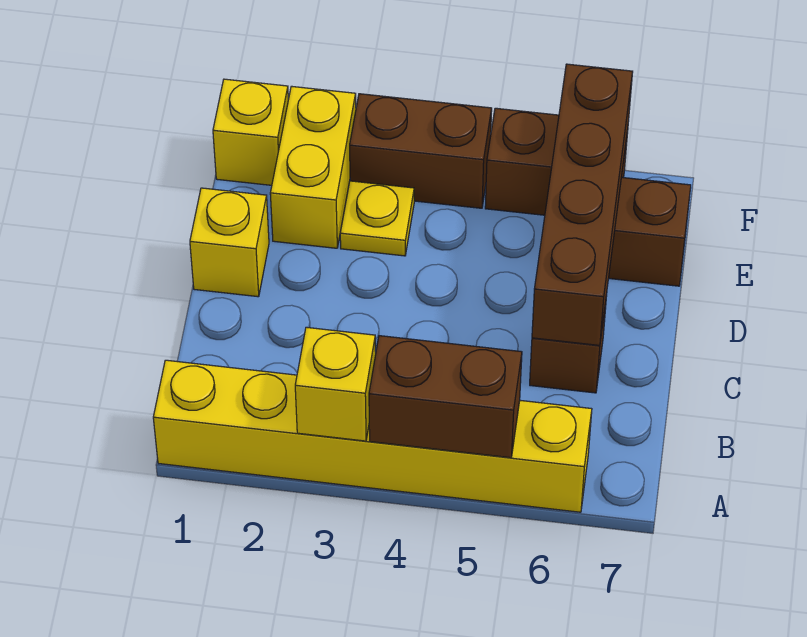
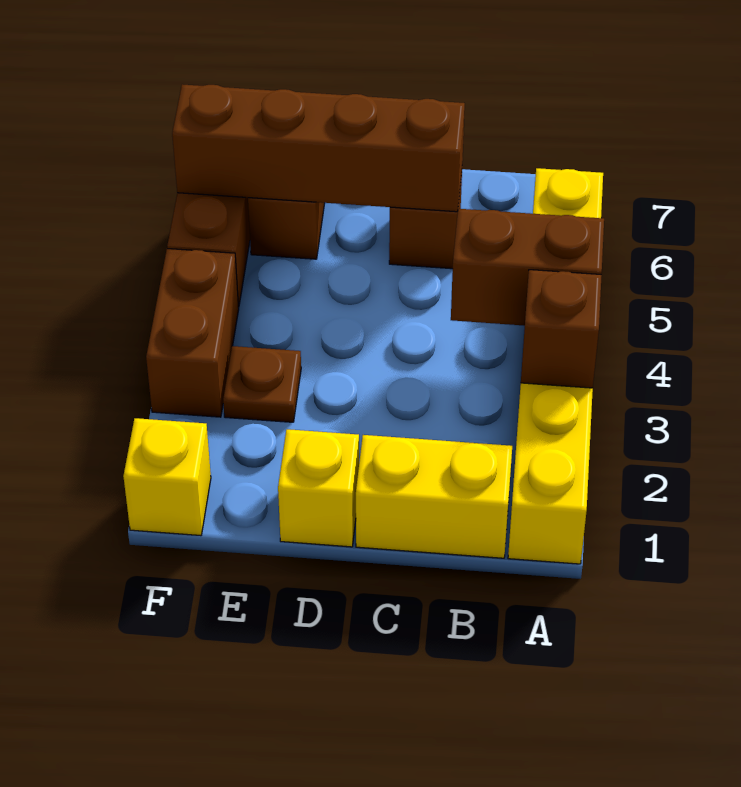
yellow 1x1 brick [295,327,376,441] -> brown 1x1 brick [521,270,602,388]
brown 1x2 brick [369,336,522,458] -> brown 1x2 brick turned to [451,209,604,326]
yellow 1x2 brick [270,86,356,248] -> yellow 1x2 brick moved to [356,435,512,558]
yellow 1x1 plate [340,181,414,256] -> brown 1x1 plate [223,346,301,422]

